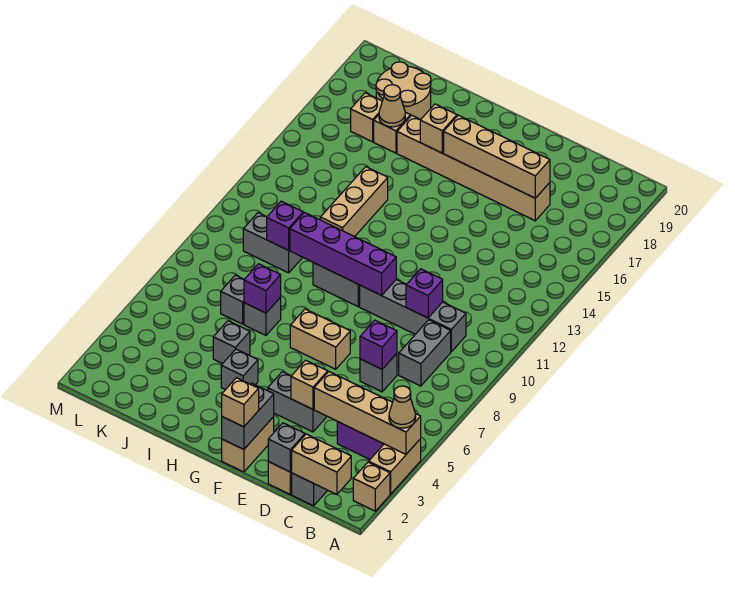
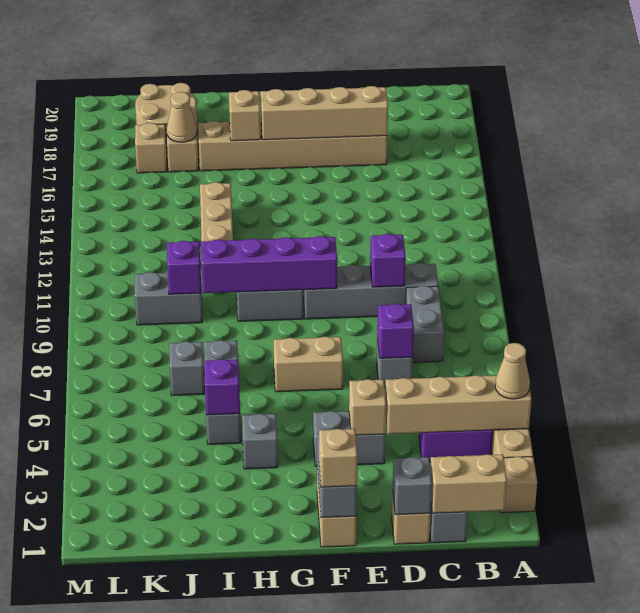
purple 1x1 brick [244,264,281,313] -> purple 1x1 brick moved to [204,359,240,415]

